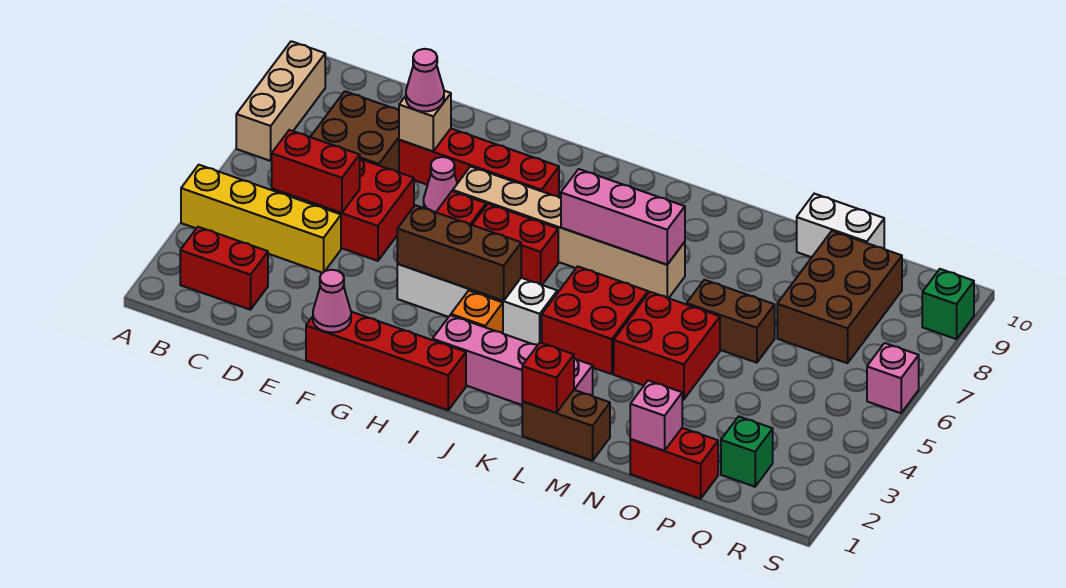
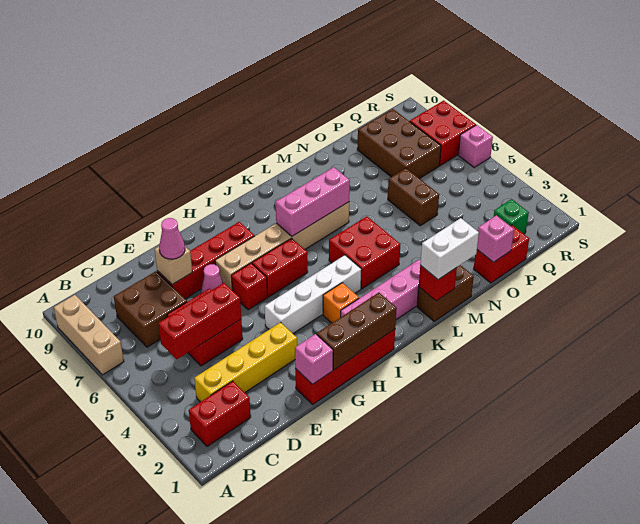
yellow 1x4 brick [181,165,341,273] -> yellow 1x4 brick moved to [194,322,297,402]
red 1x2 brick [272,130,360,213] -> red 1x3 brick [158,283,241,359]
pink 1x1 cone [313,270,351,332] -> pink 1x1 brick [295,334,333,384]
brown 1x3 brick [397,205,521,301] -> brown 1x3 brick moved to [317,293,397,370]
red 2x2 brick [614,292,720,399] -> red 2x2 brick moved to [410,101,476,165]
brown 1x2 brick [687,280,775,363] -> brown 1x2 brick turned to [388,168,439,226]
white 1x2 brick [797,194,884,257] -> white 1x2 brick moved to [420,218,479,280]
green 1x1 brick [922,269,974,339] -> none

